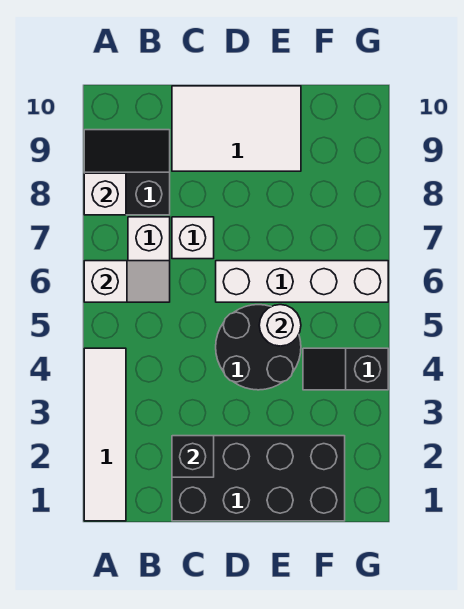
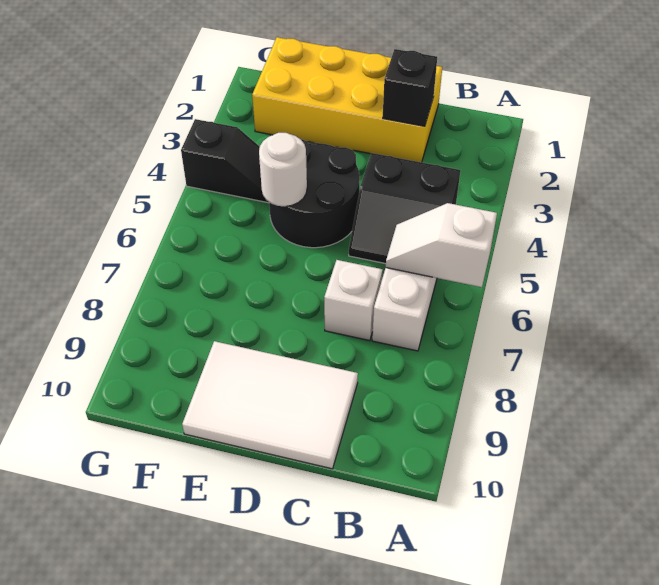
white 1x4 tile [84,348,126,521] -> none
black 2x2 slope [84,130,170,215] -> black 2x2 slope moved to [349,153,460,264]
white 1x1 brick [84,173,126,215] -> none
black 2x4 brick [172,436,345,521] -> yellow 2x4 brick [252,37,442,162]
white 1x4 brick [216,261,388,302] -> none

